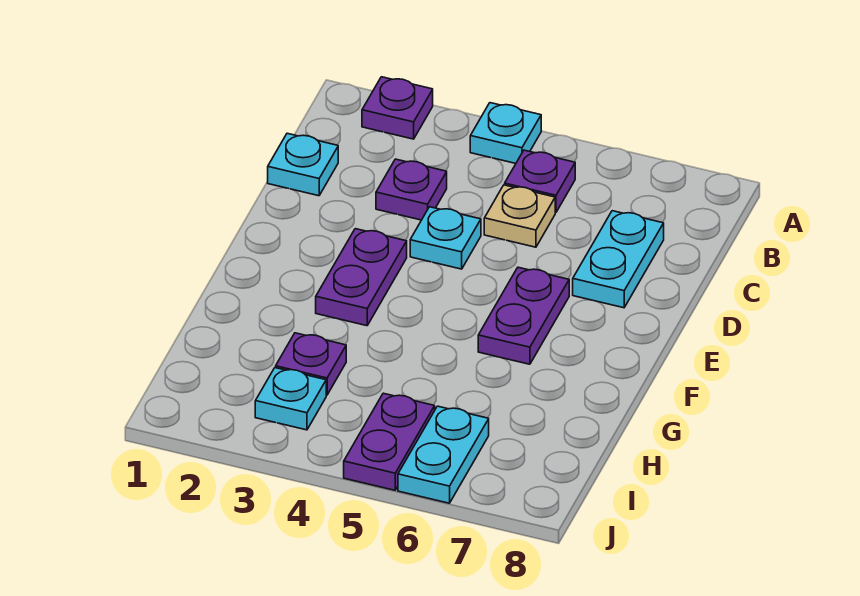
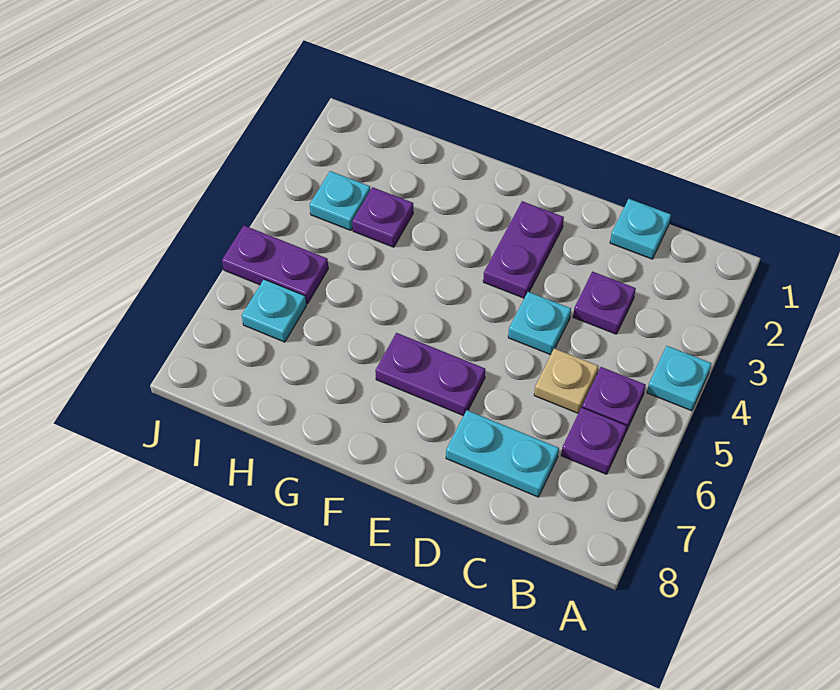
purple 1x1 plate [362,77,433,139] -> purple 1x1 plate moved to [561,407,627,474]
purple 1x2 plate [316,229,407,326] -> purple 1x2 plate turned to [483,201,564,298]
cyan 1x2 plate [398,406,489,503] -> cyan 1x1 plate [242,279,306,342]

